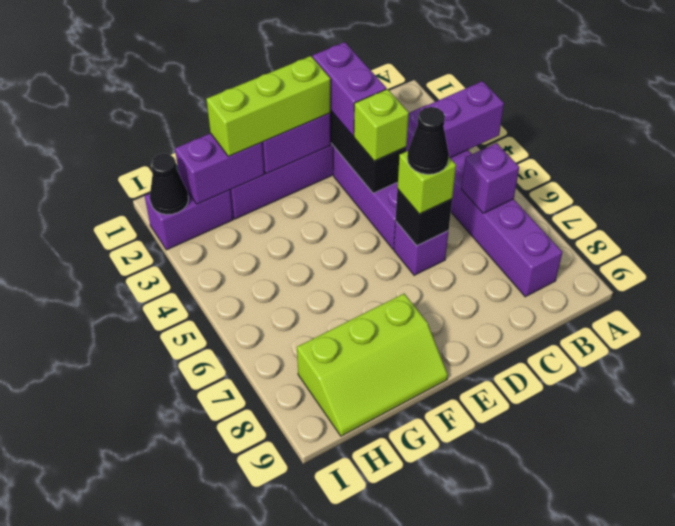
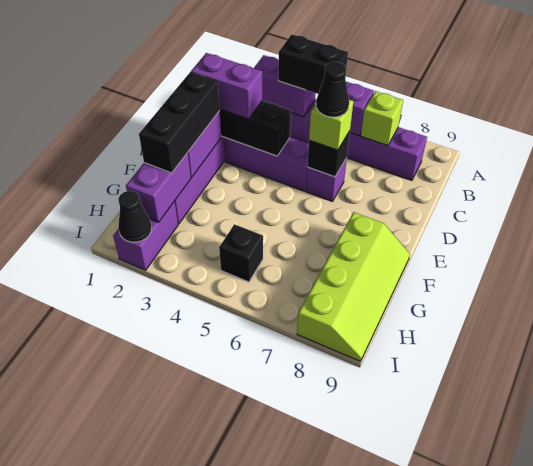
purple 1x2 brick [420,81,504,158] -> purple 1x2 brick turned to [254,55,316,117]
none -> black 1x2 brick [278,34,348,94]
lime 1x1 brick [354,89,409,161] -> lime 1x1 brick moved to [361,91,403,146]
lime 1x3 brick [206,56,331,156] -> black 1x3 brick [139,72,220,173]
lime 2x3 slope [297,294,448,436] -> lime 2x4 slope [297,212,410,361]
none -> black 1x1 brick [219,224,263,282]

